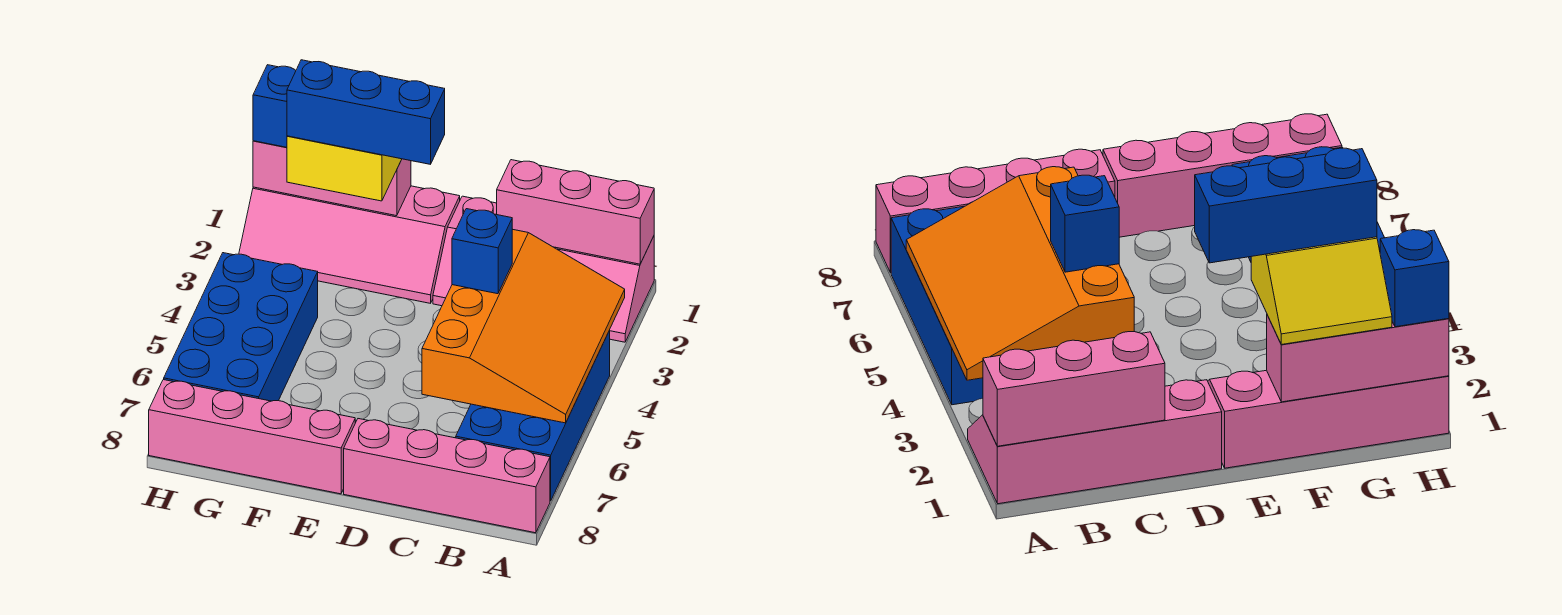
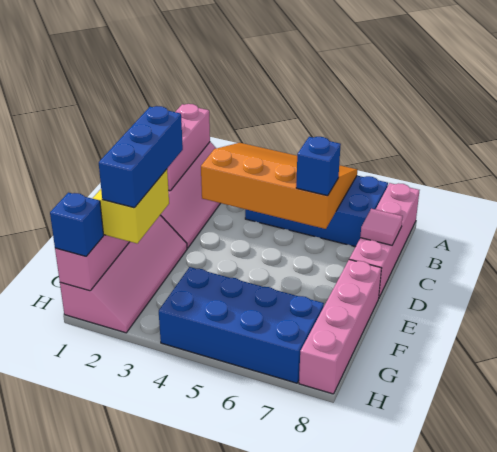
blue 1x1 brick [452,209,512,294] -> blue 1x1 brick moved to [296,137,341,196]
none -> pink 1x1 tile [360,209,403,245]

